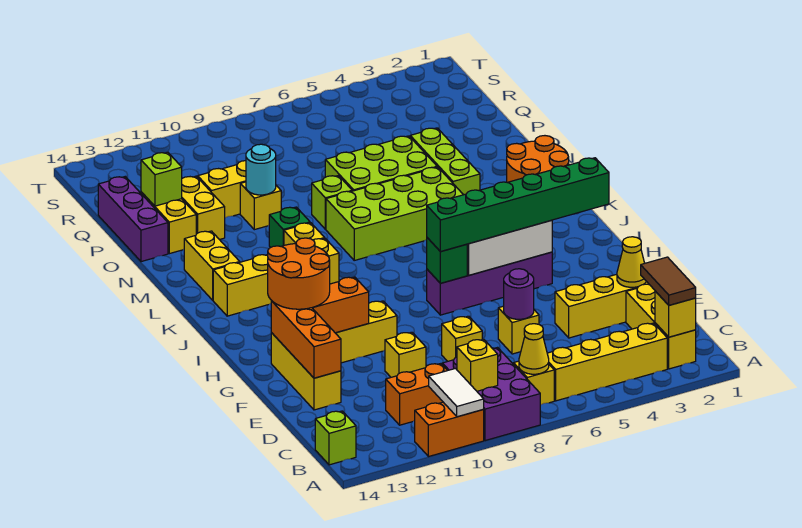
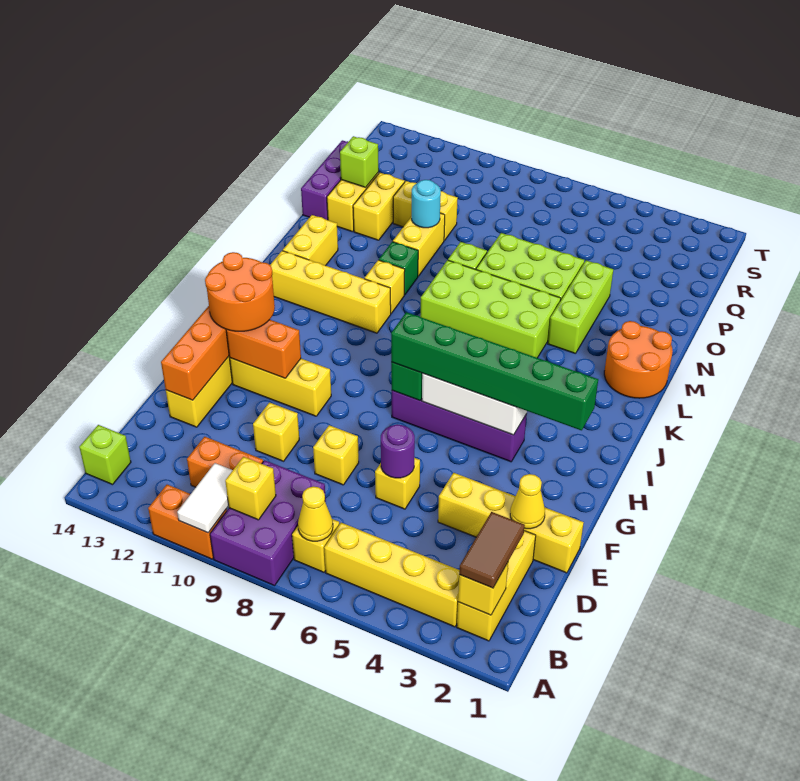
yellow 1x1 brick [240,182,281,230] -> yellow 1x2 brick [393,213,445,276]

